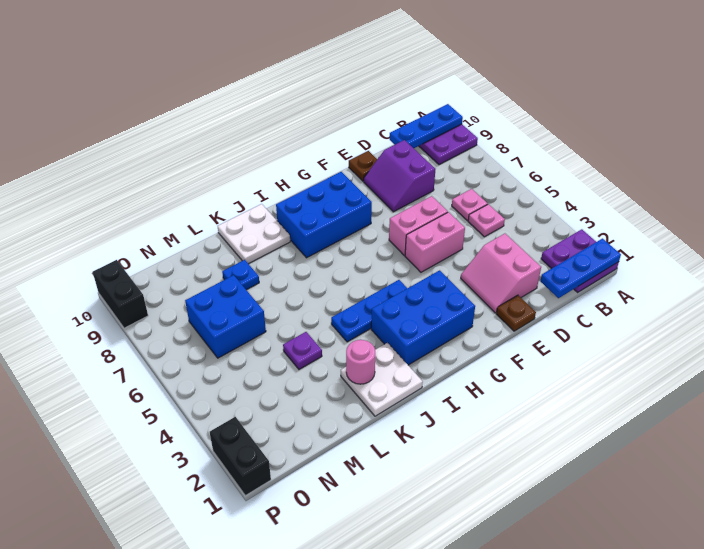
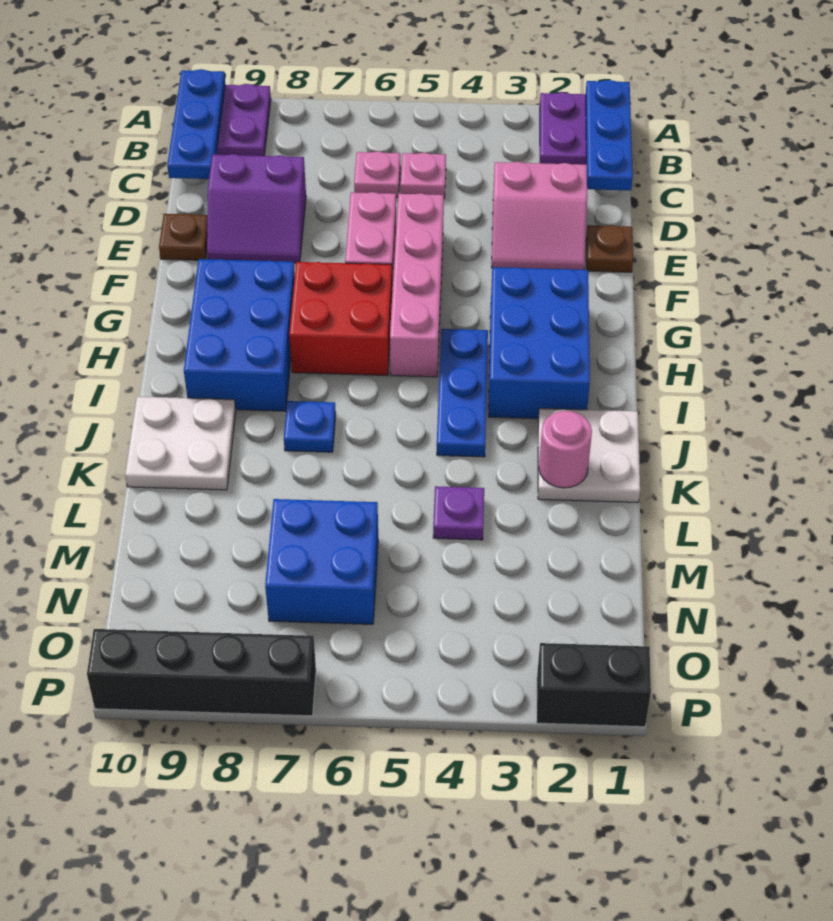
pink 1x2 brick [405,212,465,272] -> pink 1x4 brick [390,193,444,377]
none -> red 2x2 brick [289,262,392,376]
blue 1x1 plate [222,260,259,290] -> blue 1x1 plate moved to [284,401,336,452]
black 1x2 brick [93,260,148,328] -> black 1x4 brick [87,629,316,716]

